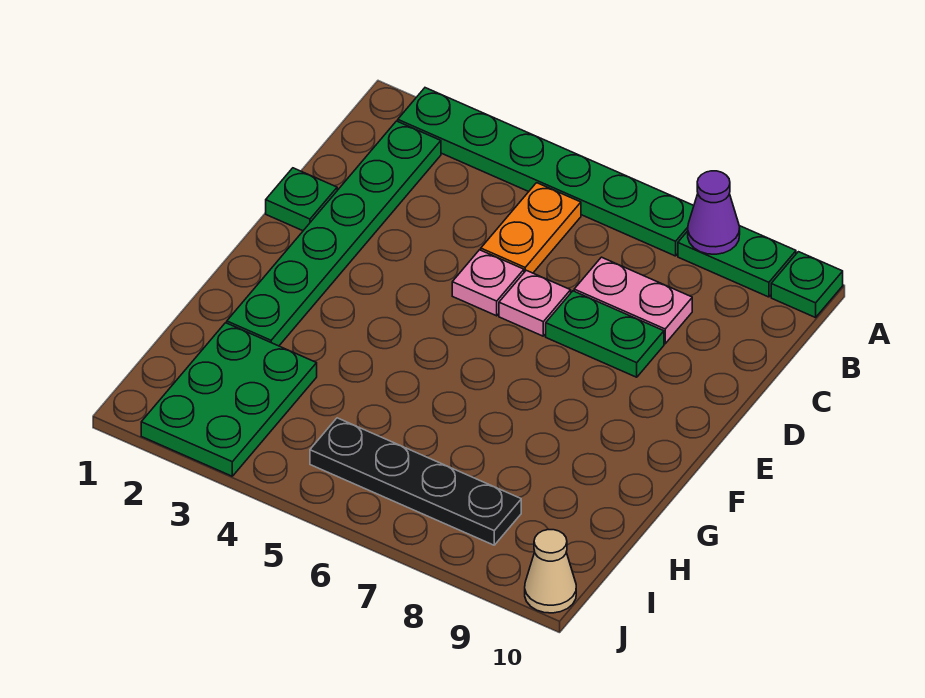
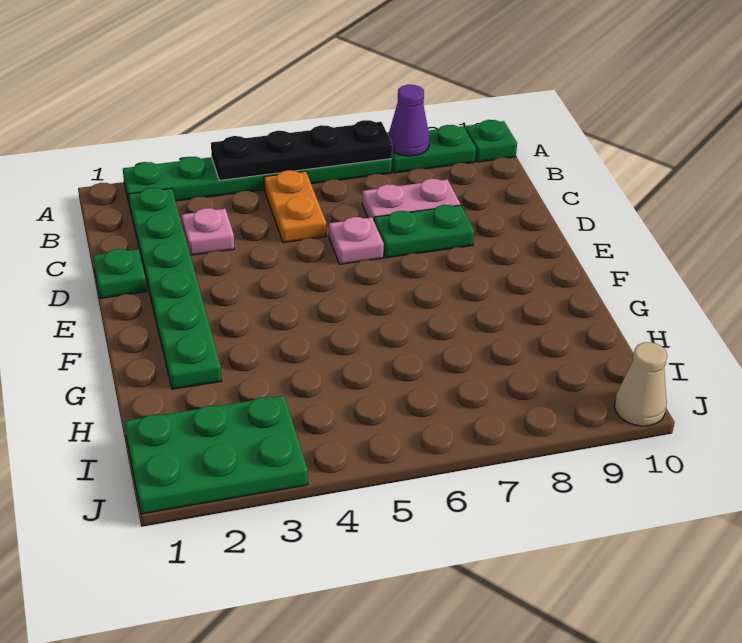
pink 1x1 plate [452,250,524,316] -> pink 1x1 plate moved to [182,208,234,255]
green 2x3 plate [141,323,317,476] -> green 2x3 plate turned to [124,395,308,514]
black 1x4 plate [310,418,521,545] -> black 1x4 plate moved to [211,120,392,181]

